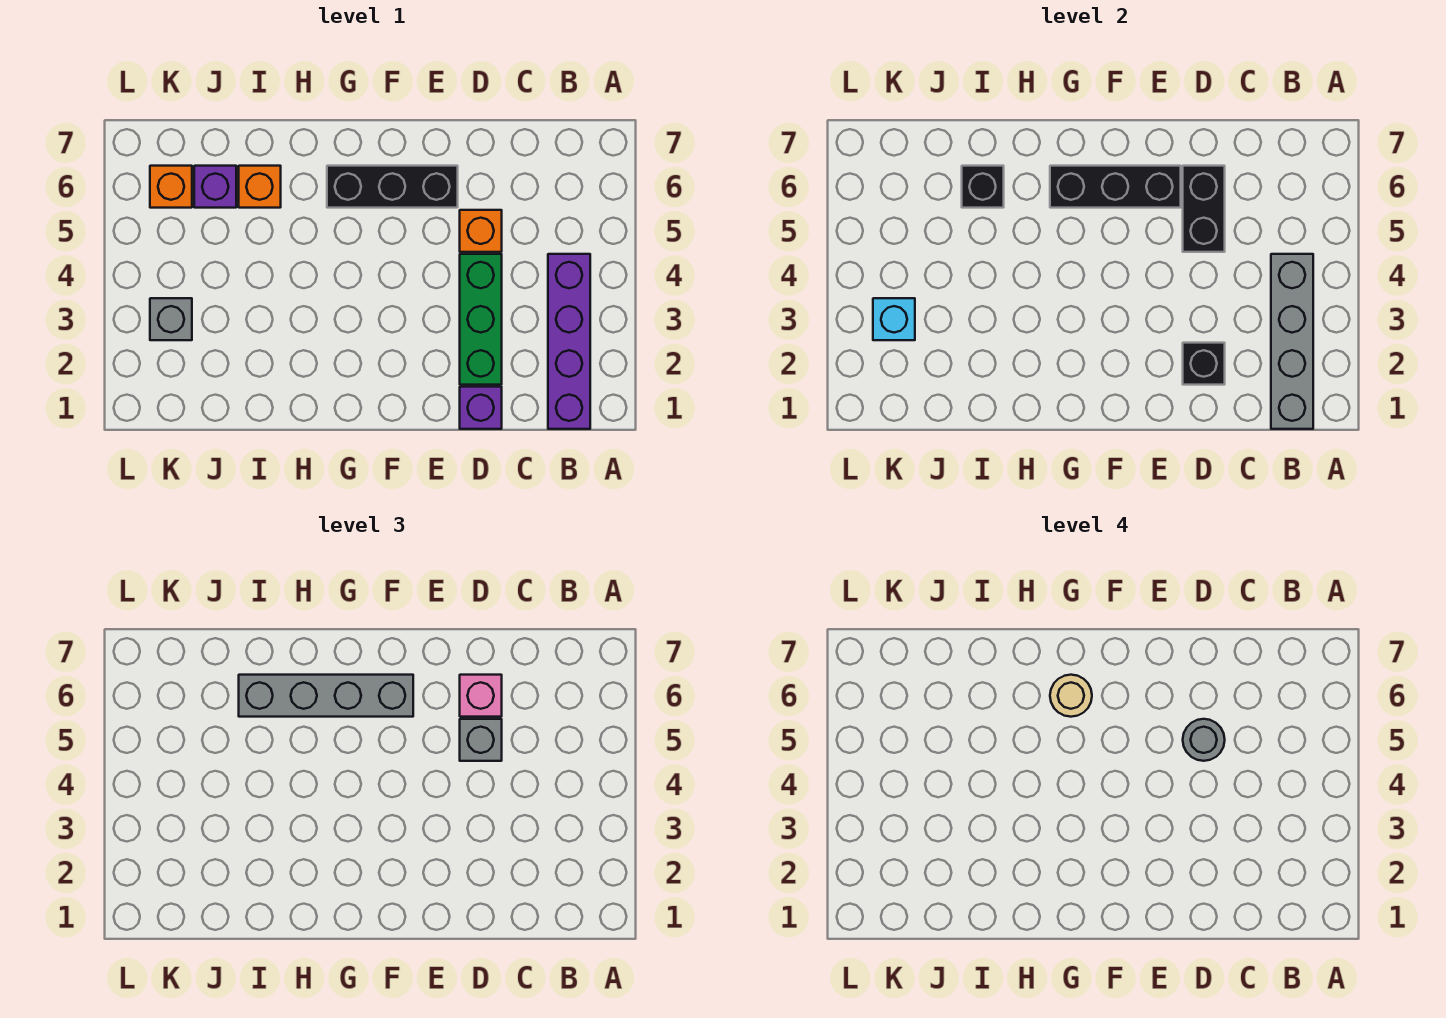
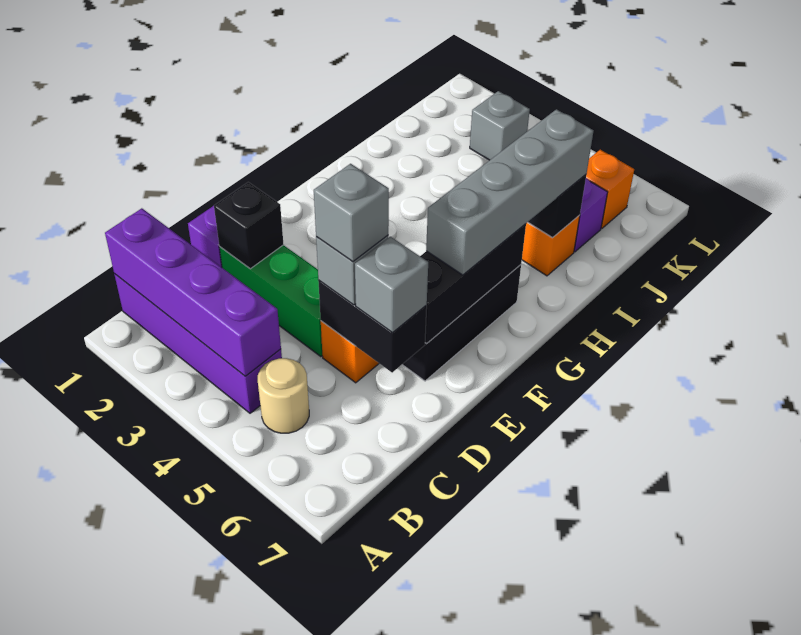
grey 1x4 brick [1271,254,1313,429] -> purple 1x4 brick [105,208,281,376]
grey 1x1 round brick [1183,719,1225,761] -> grey 1x1 brick [314,164,389,262]
pink 1x1 brick [460,675,502,717] -> grey 1x1 brick [355,237,428,333]
tan 1x1 round brick [1050,675,1092,717] -> tan 1x1 round brick moved to [258,358,309,433]
cyan 1x1 brick [873,298,915,340] -> none

